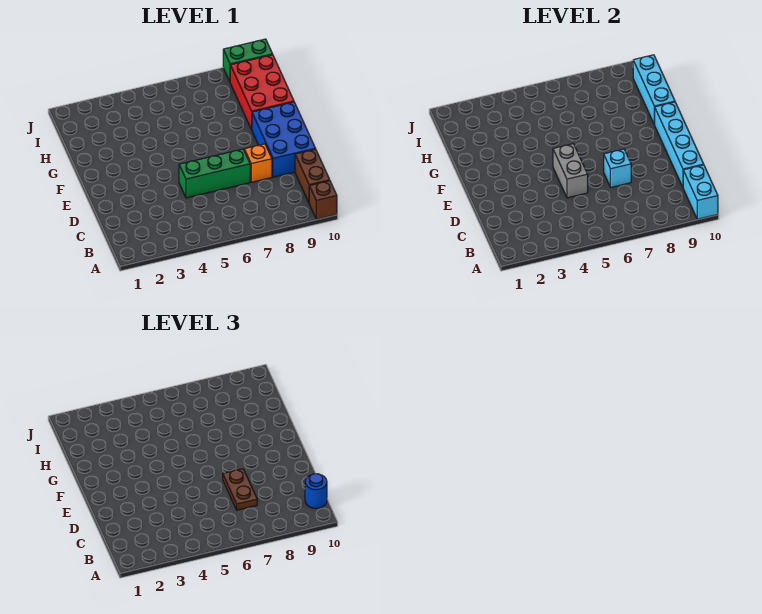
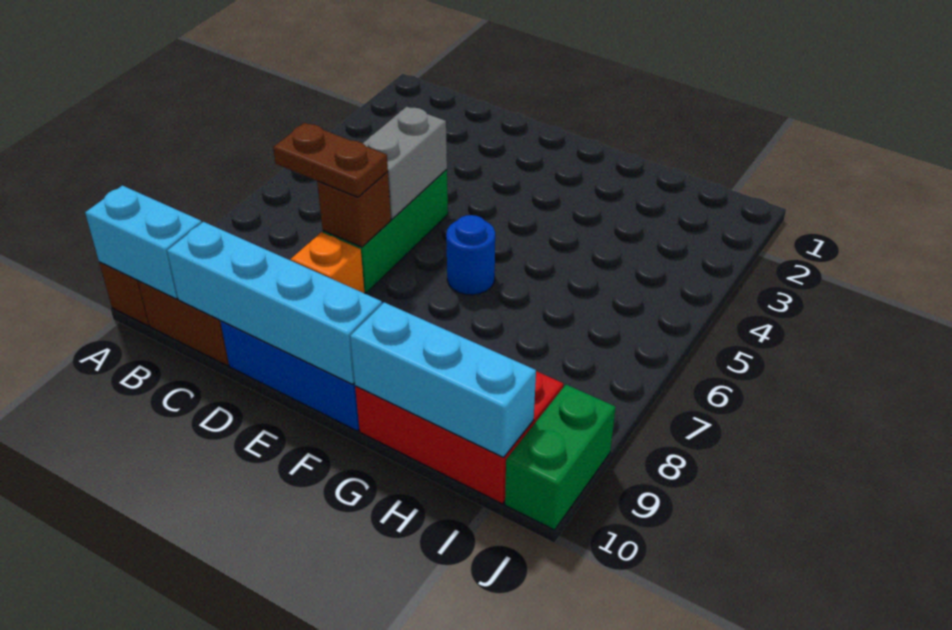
blue 1x1 round brick [305,474,327,509] -> blue 1x1 round brick moved to [446,215,495,295]
grey 1x2 brick [553,144,588,198] -> grey 1x2 brick turned to [363,107,447,219]
cyan 1x1 brick [604,149,631,187] -> brown 1x1 brick [317,172,391,247]

